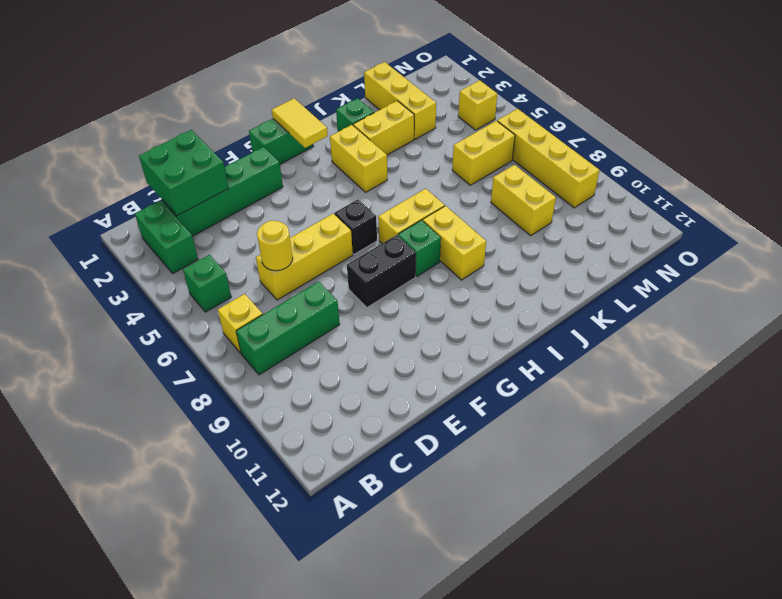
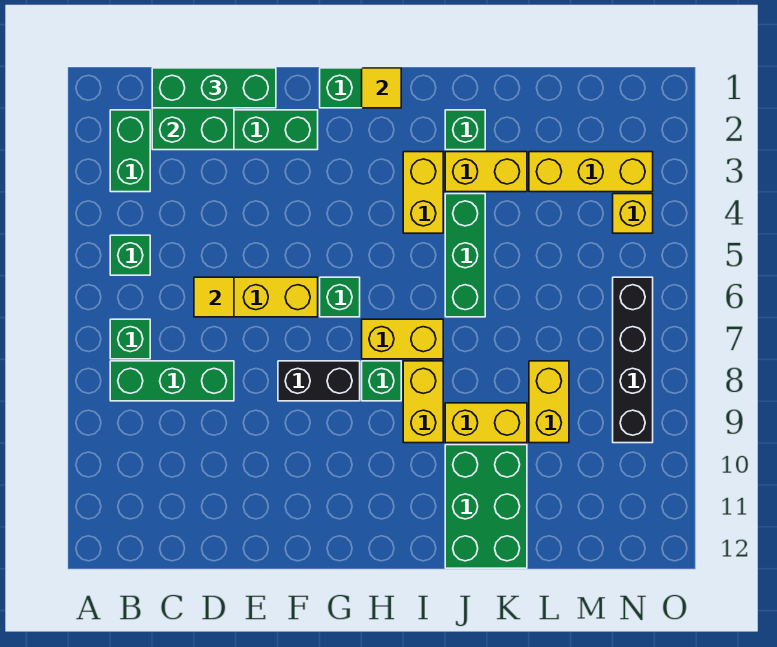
yellow 1x1 brick [218,294,263,353] -> green 1x1 brick [110,319,150,359]
none -> green 1x3 brick [152,68,276,108]
yellow 1x1 round brick [257,220,293,271] -> yellow 1x1 tile [194,277,234,317]
black 1x1 brick [335,199,377,254] -> green 1x1 brick [320,277,360,317]
yellow 1x2 tile [272,98,328,148] -> yellow 1x1 tile [362,68,401,108]
none -> green 1x3 brick [445,194,485,317]
none -> green 2x3 brick [445,445,527,568]
yellow 1x3 brick [364,62,436,139] -> yellow 1x3 brick turned to [529,152,653,192]
yellow 1x2 brick [452,121,515,185] -> yellow 1x2 brick moved to [445,403,527,443]
yellow 1x4 brick [497,109,599,208] -> black 1x4 brick [613,277,653,443]

